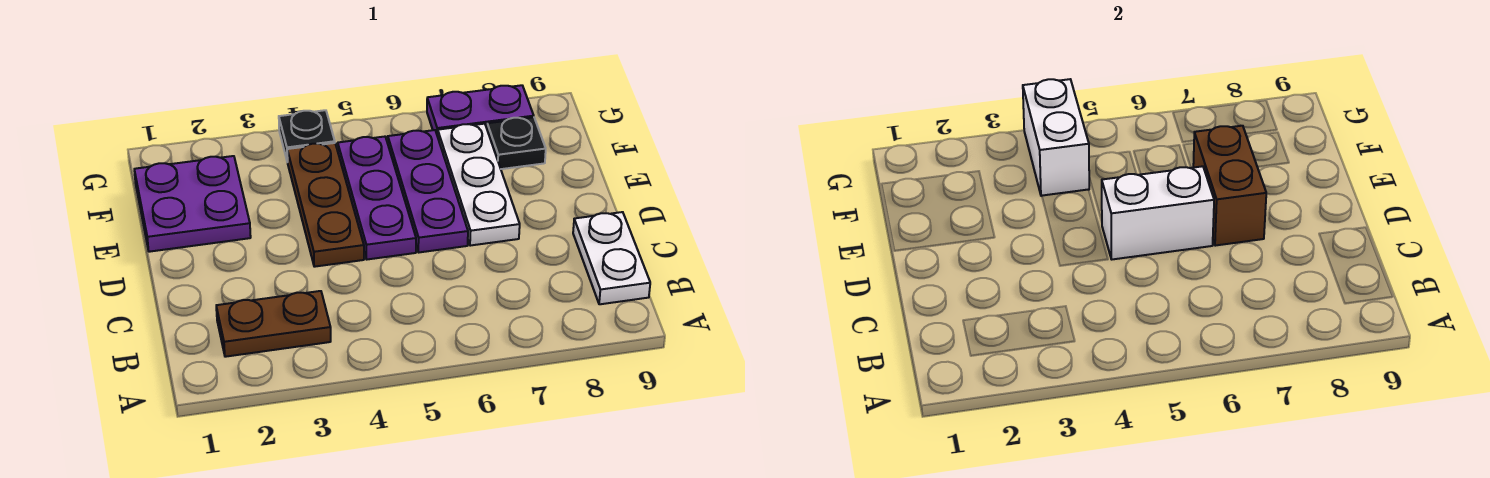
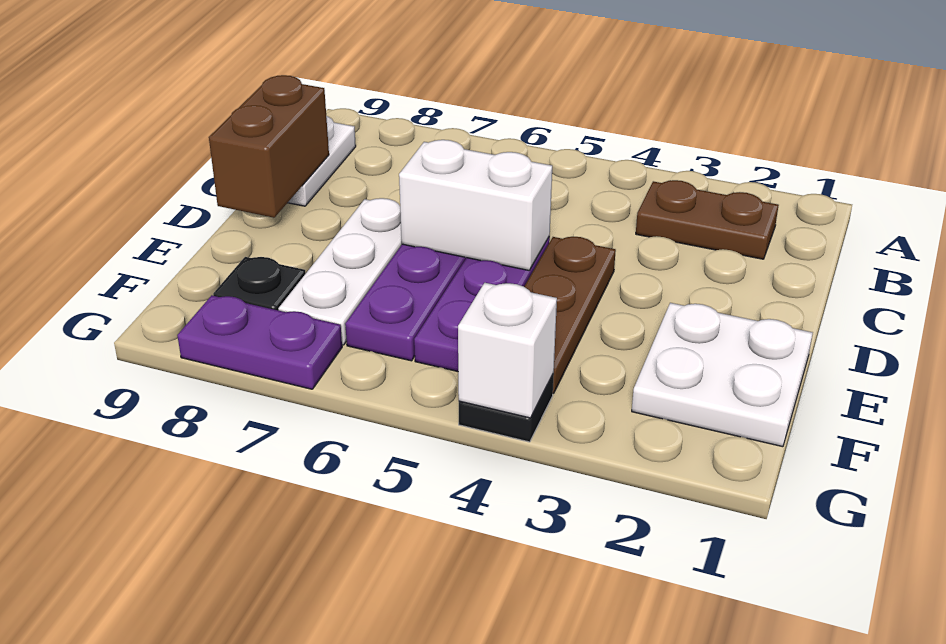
brown 1x2 brick [1193,126,1266,246] -> brown 1x2 brick moved to [209,75,329,218]
purple 2x2 plate [134,156,251,252] -> white 2x2 plate [632,303,813,447]
white 1x2 brick [1023,79,1089,196] -> white 1x1 brick [458,283,557,418]

